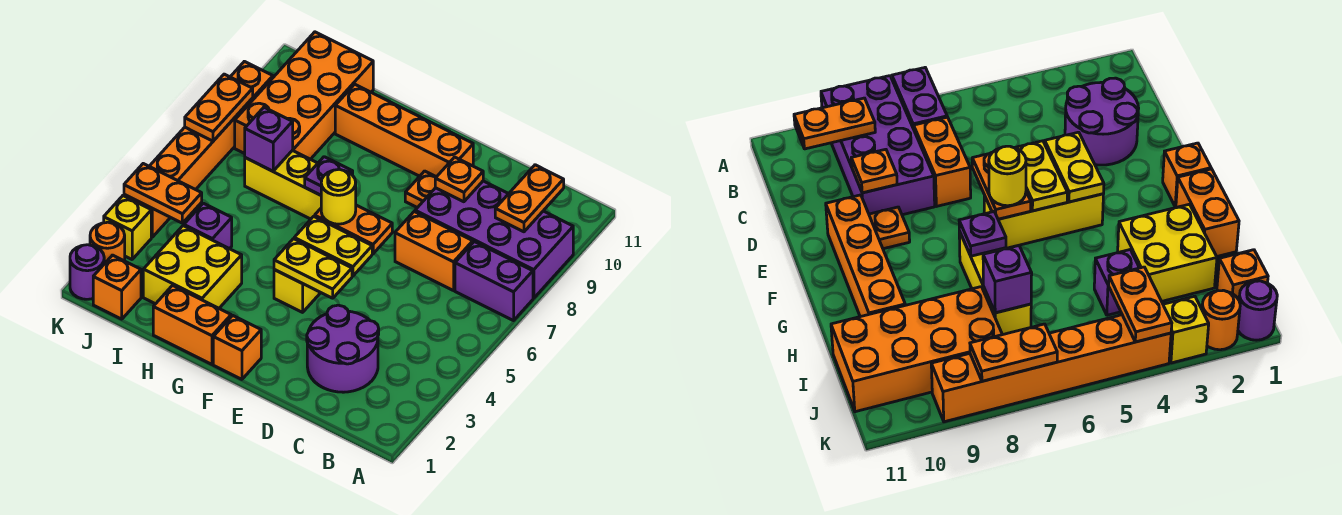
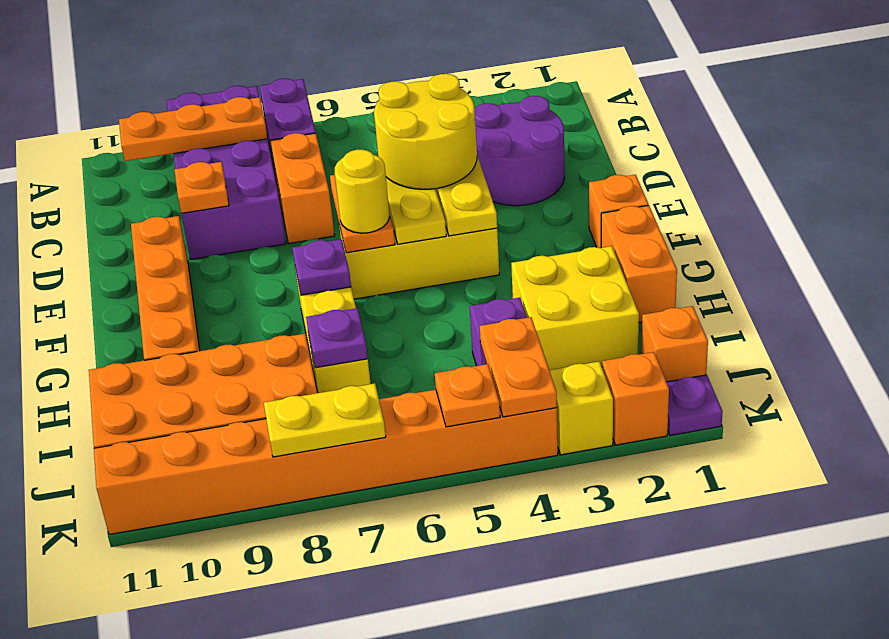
orange 1x2 plate [495,165,564,232] -> orange 1x3 plate [119,97,268,161]
none -> yellow 2x2 round brick [374,74,477,189]
orange 1x1 plate [405,171,436,208] -> orange 1x1 plate moved to [435,364,500,427]
purple 1x1 brick [245,107,293,171] -> purple 1x1 plate [306,308,368,368]
purple 1x1 round brick [70,245,104,299] -> purple 1x1 plate [667,375,723,435]
orange 1x1 round brick [90,222,125,264] -> orange 1x1 brick [602,352,669,445]
orange 1x6 brick [124,61,273,237] -> orange 1x8 brick [94,390,558,535]
orange 1x2 plate [185,74,253,141] -> yellow 1x2 plate [264,383,386,457]

